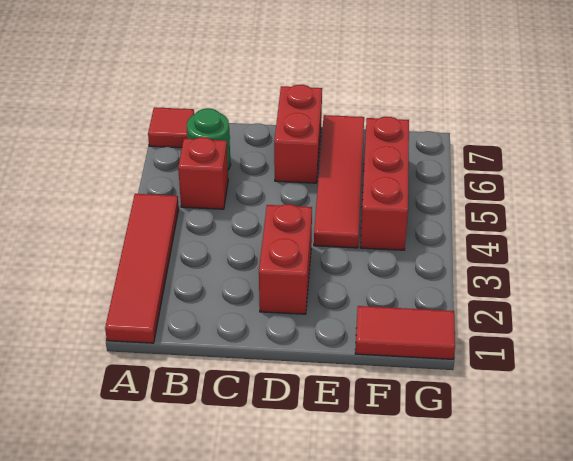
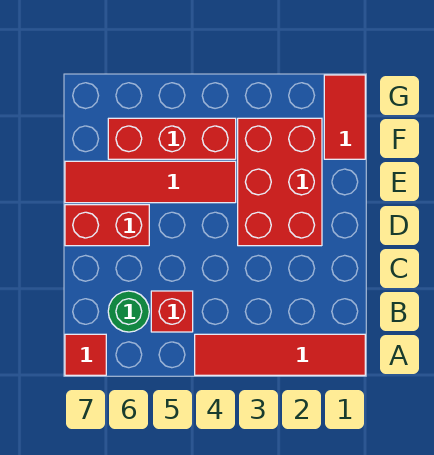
red 1x2 brick [259,204,312,314] -> red 2x3 brick [238,118,322,246]

